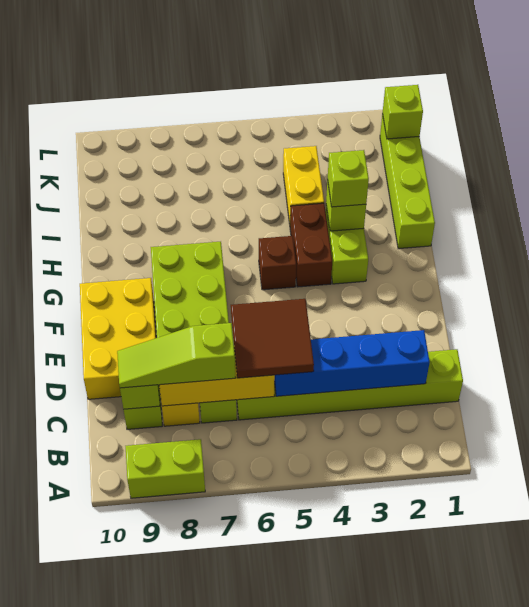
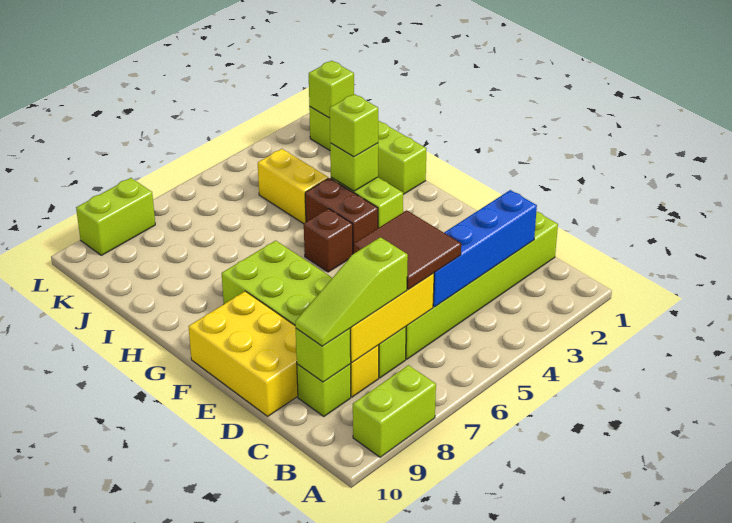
none -> lime 1x2 brick [76,178,155,255]

